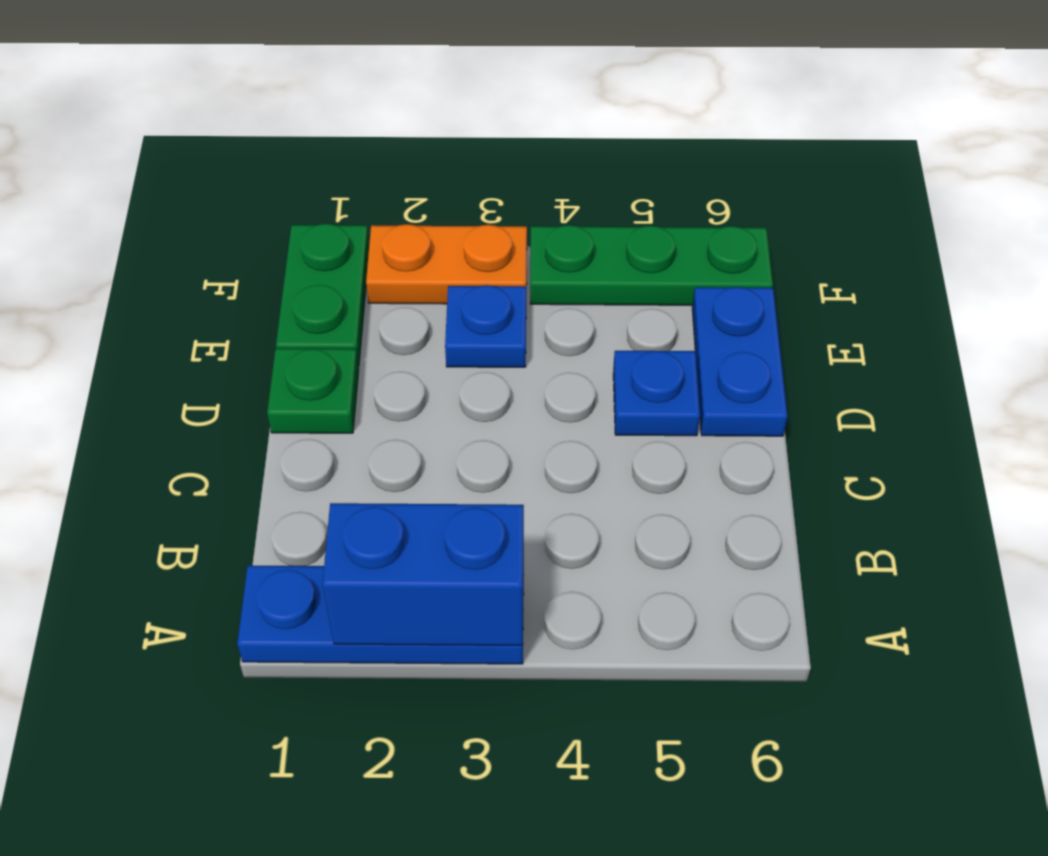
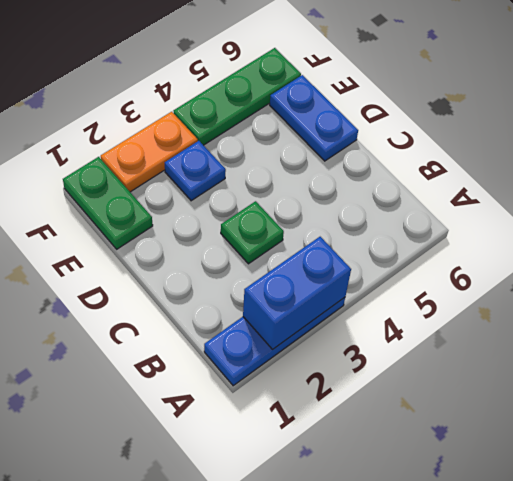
green 1x1 plate [267,348,359,433] -> green 1x1 plate moved to [221,201,284,264]
blue 1x1 plate [613,351,700,436] -> none

